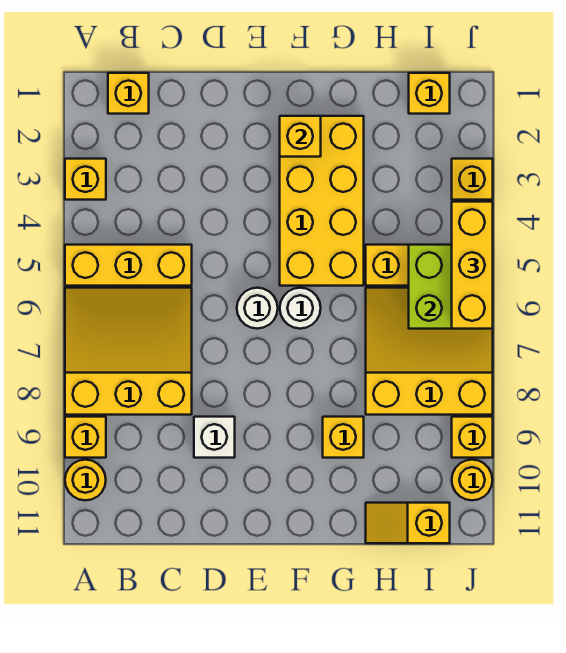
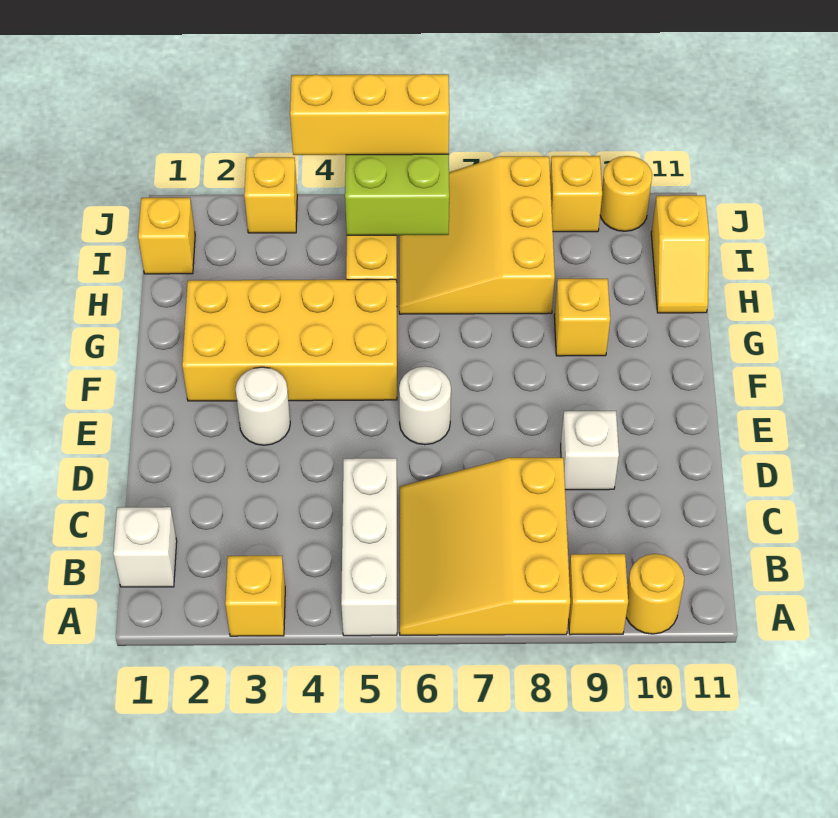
yellow 1x3 brick [65,245,192,286] -> white 1x3 brick [341,458,397,636]
yellow 1x1 brick [108,73,149,114] -> white 1x1 brick [113,507,177,587]
yellow 1x1 brick [280,116,321,157] -> none
white 1x1 round brick [280,288,321,329] -> white 1x1 round brick moved to [235,367,290,445]

